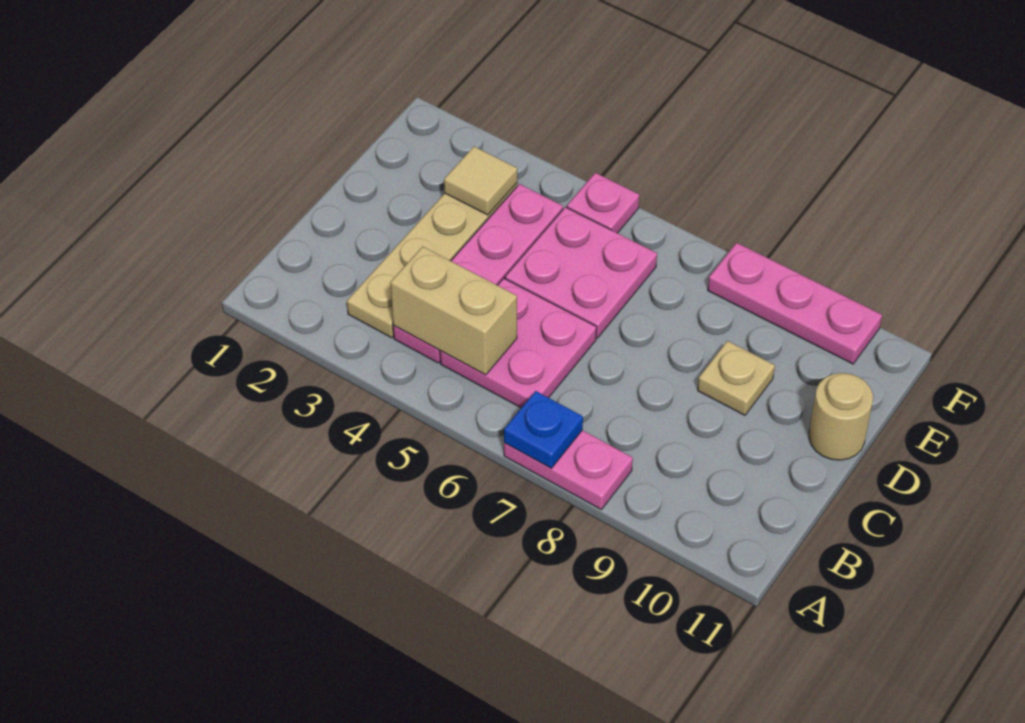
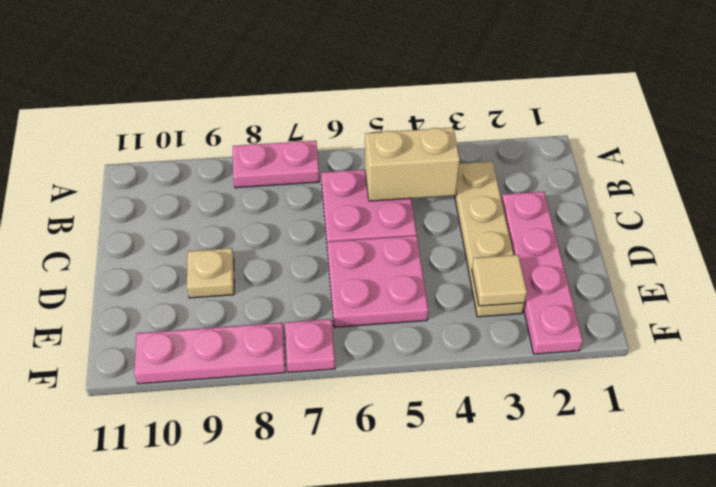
blue 1x1 plate [504,391,583,468] -> none
pink 1x4 plate [393,184,563,363] -> pink 1x4 plate moved to [501,192,583,354]
tan 1x1 round brick [809,373,873,460] -> none
pink 1x1 plate [567,173,639,233] -> pink 1x1 plate moved to [285,319,335,373]

